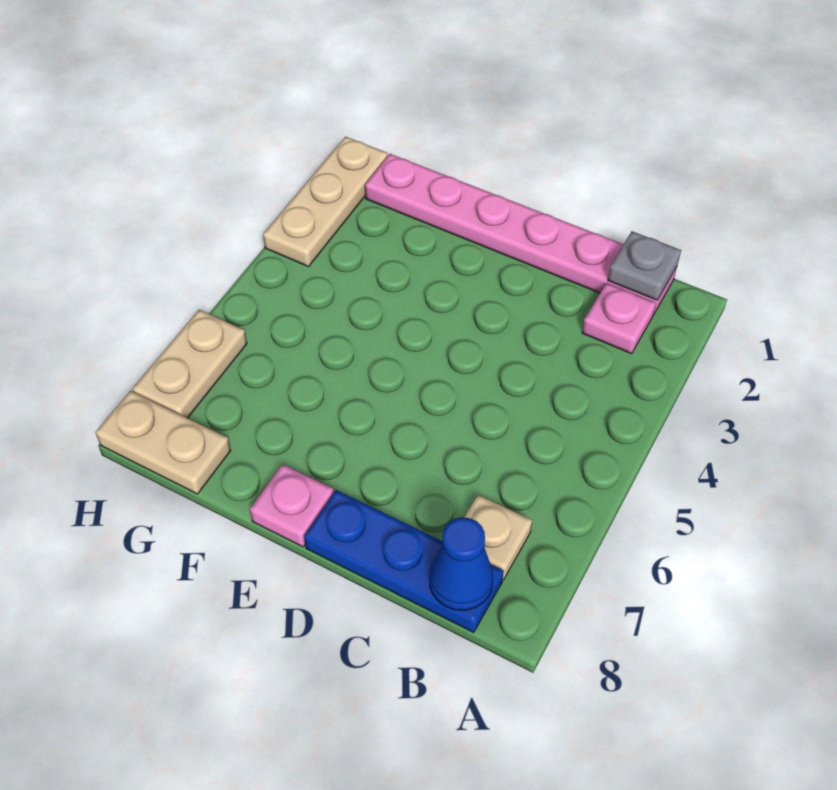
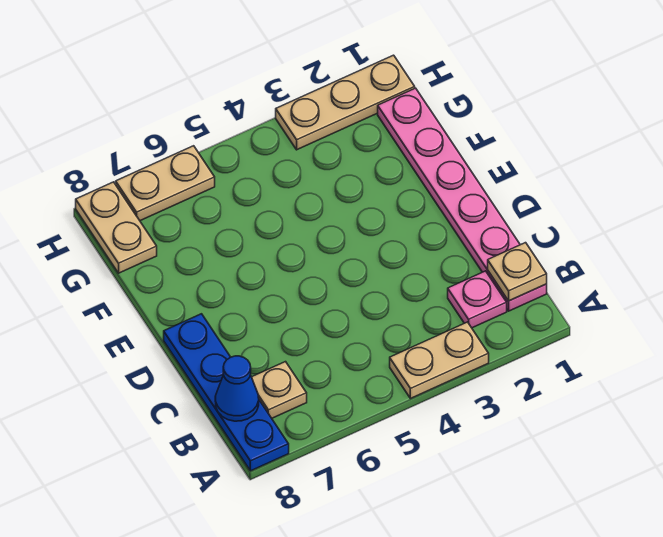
none -> tan 1x2 plate [390,322,489,399]
grey 1x1 plate [608,231,681,300] -> tan 1x1 plate [488,243,547,301]
blue 1x3 plate [304,490,504,632] -> blue 1x4 plate [164,314,289,471]
pink 1x1 plate [250,464,334,547] -> none

